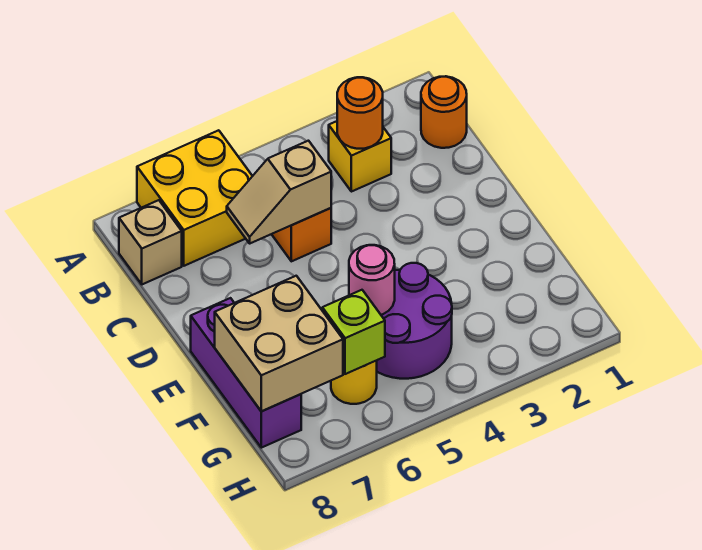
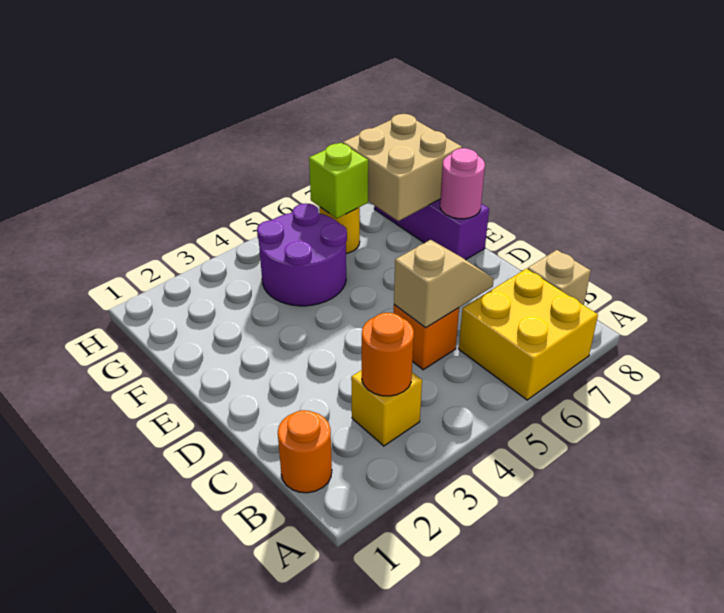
pink 1x1 round brick [349,245,395,315] -> pink 1x1 round brick moved to [440,148,485,219]

